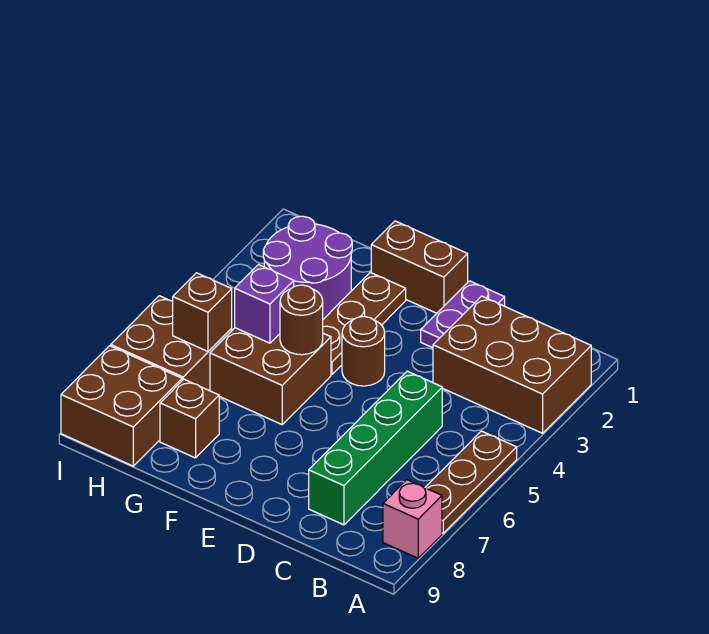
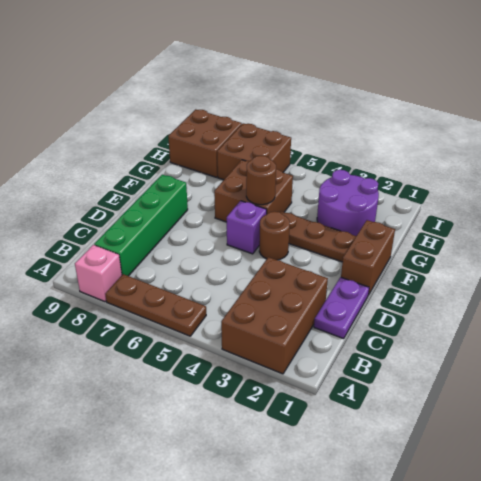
green 1x4 brick [309,371,442,525] -> green 1x4 brick turned to [94,175,188,276]
purple 1x2 plate [421,281,505,348] -> purple 1x2 plate turned to [314,277,369,339]
purple 1x1 brick [235,265,294,343] -> purple 1x1 brick moved to [227,201,267,254]
brown 1x1 brick [160,379,219,458] -> none
brown 1x1 brick [173,273,232,351] -> none

